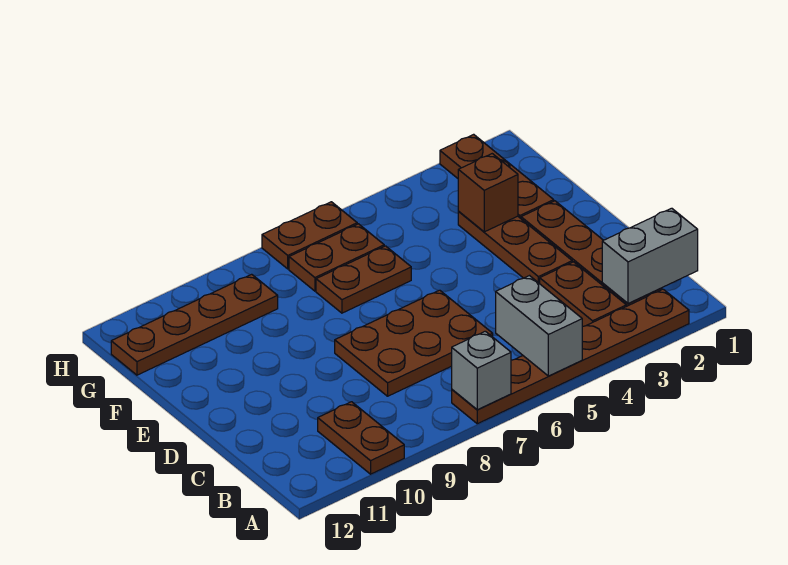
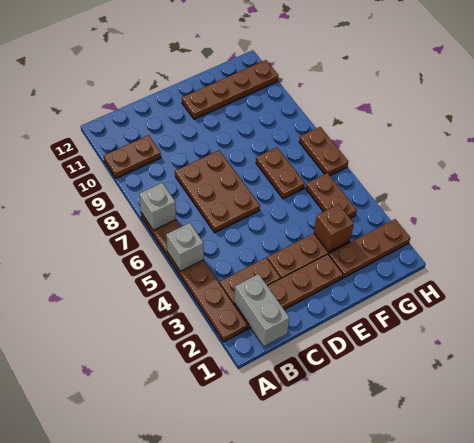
grey 1x2 brick [496,276,582,376] -> grey 1x1 brick [166,223,204,271]
brown 1x2 plate [289,224,384,291] -> brown 1x2 plate moved to [306,173,357,218]
brown 1x4 plate [111,274,278,375] -> brown 1x4 plate turned to [182,60,279,119]

